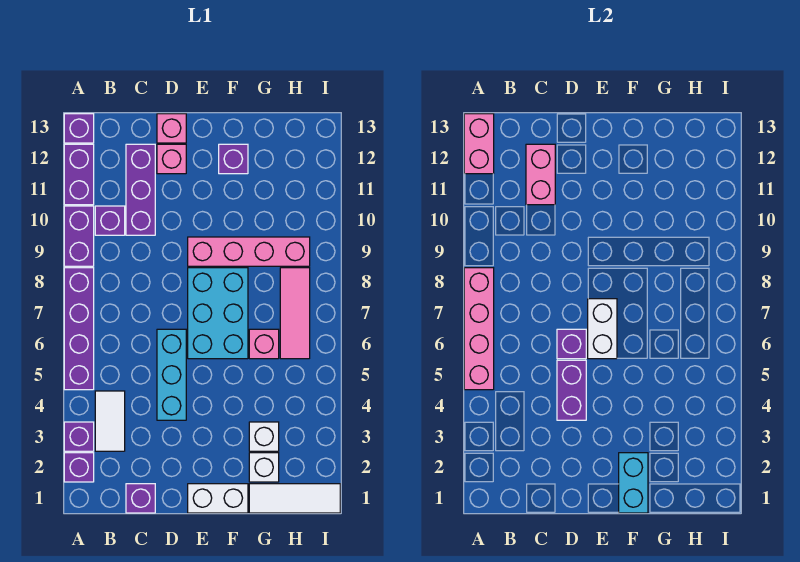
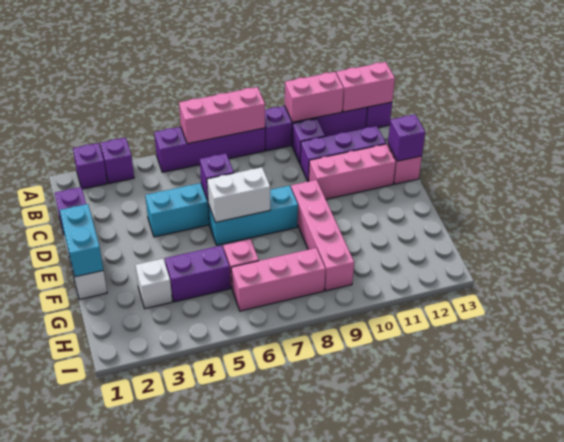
pink 1x4 brick [464,268,494,390] -> pink 1x3 brick [179,87,265,144]
white 1x2 tile [95,391,125,451] -> none
pink 1x2 brick [526,144,555,205] -> pink 1x2 brick moved to [285,72,344,122]
purple 1x2 brick [557,360,586,420] -> purple 1x2 brick moved to [165,245,230,302]
pink 1x1 brick [157,144,186,174] -> pink 1x3 brick [309,144,396,199]
cyan 2x3 brick [188,268,248,359] -> cyan 1x3 brick [208,186,298,245]
cyan 1x2 brick [619,453,648,513] -> cyan 1x2 brick turned to [60,204,103,277]
purple 1x1 brick [219,144,248,174] -> purple 1x1 brick moved to [388,114,425,161]
white 1x3 tile [249,484,340,513] -> none
white 1x1 brick [249,453,279,482] -> none
pink 1x3 tile [280,268,310,359] -> pink 1x3 brick [231,248,326,311]

